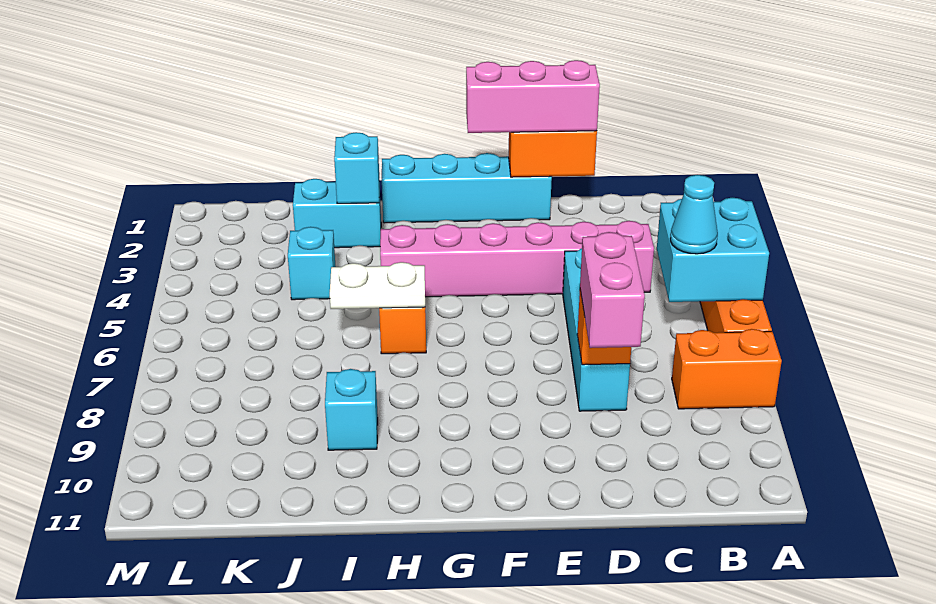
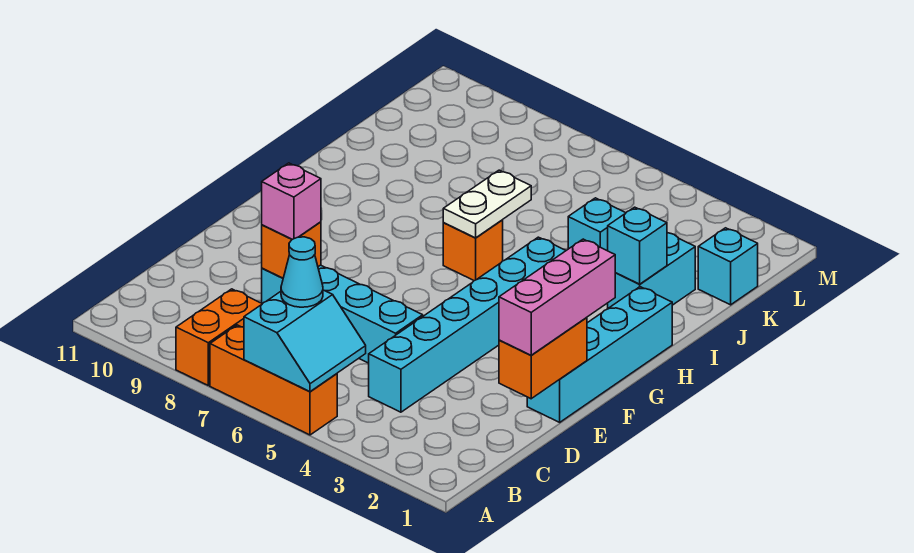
cyan 2x2 brick [657,198,769,302] -> cyan 2x2 slope [244,290,366,392]
pink 1x6 brick [380,221,654,297] -> cyan 1x6 brick [369,237,566,412]
pink 1x2 brick [580,232,645,348] -> pink 1x1 brick [262,163,321,239]
cyan 1x1 brick [325,369,378,450] -> cyan 1x1 brick moved to [698,228,758,305]

